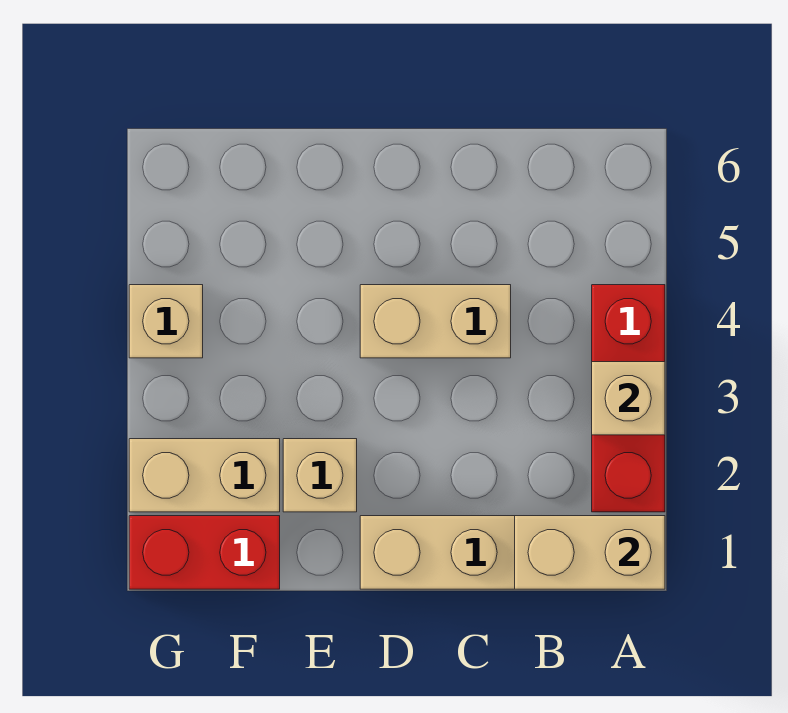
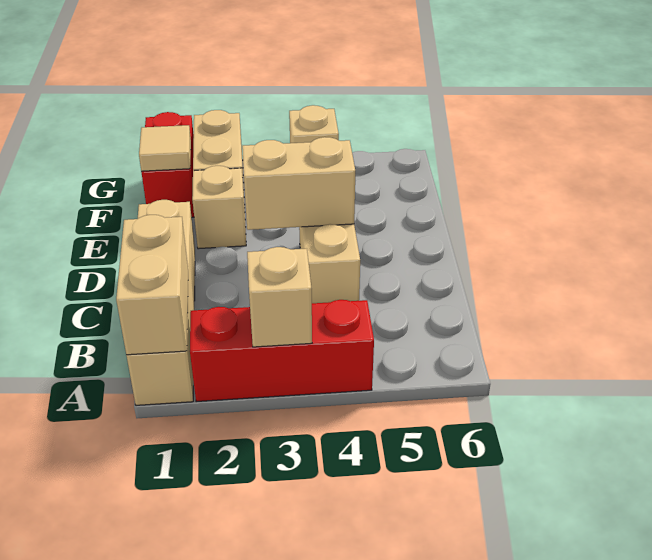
none -> tan 1x2 brick [242,137,355,230]
none -> tan 1x1 tile [139,125,191,171]

